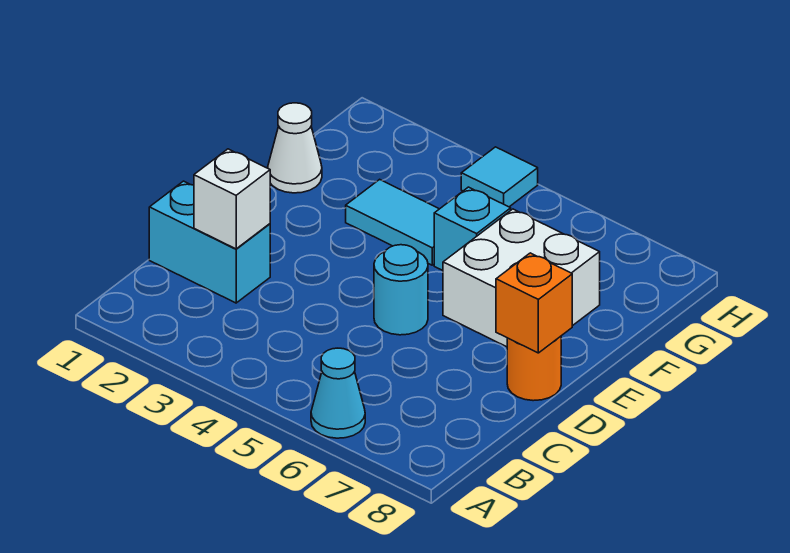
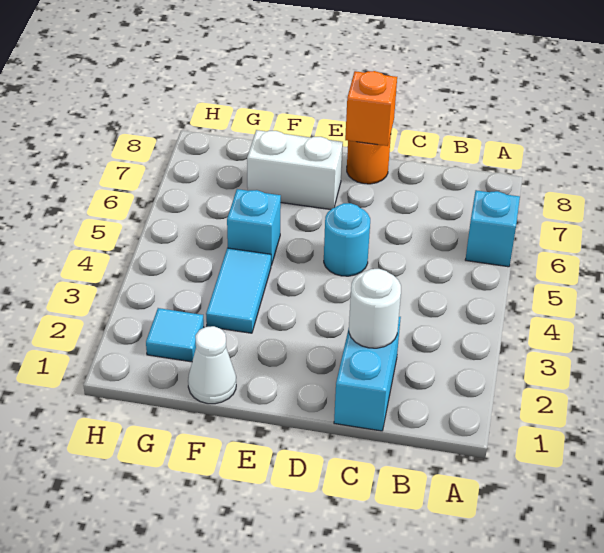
cyan 1x1 cone [311,348,365,438] -> cyan 1x1 brick [465,190,520,267]
white 1x1 brick [194,149,270,249] -> white 1x1 round brick [349,269,401,348]
white 2x2 brick [443,209,600,347] -> white 1x2 brick [247,130,343,210]
cyan 1x1 tile [461,147,538,207] -> cyan 1x1 tile moved to [146,308,204,362]

